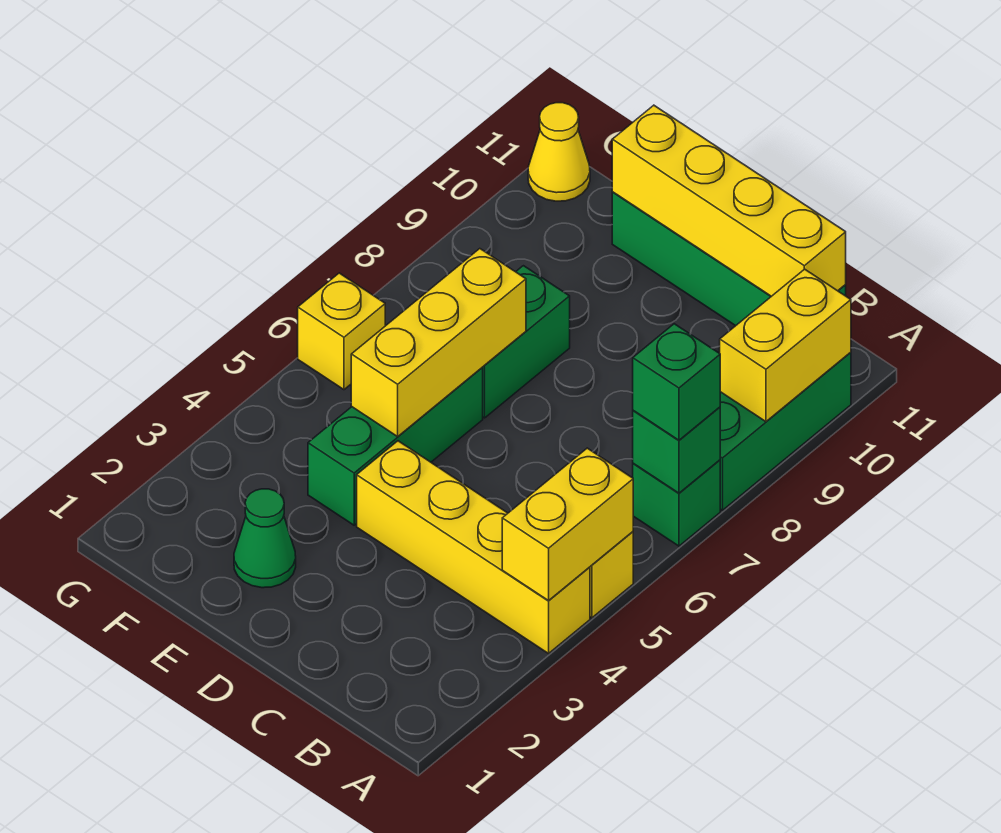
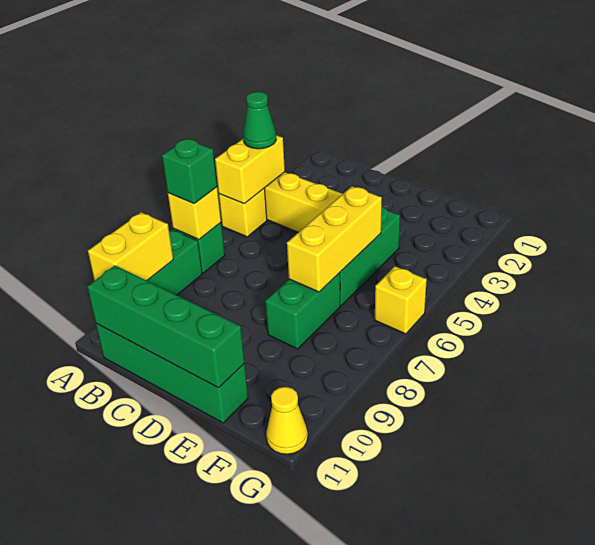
green 1x1 brick [633,407,720,493] -> yellow 1x1 brick [168,187,221,240]
yellow 1x4 brick [612,105,846,296] -> green 1x4 brick [87,266,245,388]
green 1x1 cone [234,489,296,588] -> green 1x1 cone moved to [243,92,276,149]

